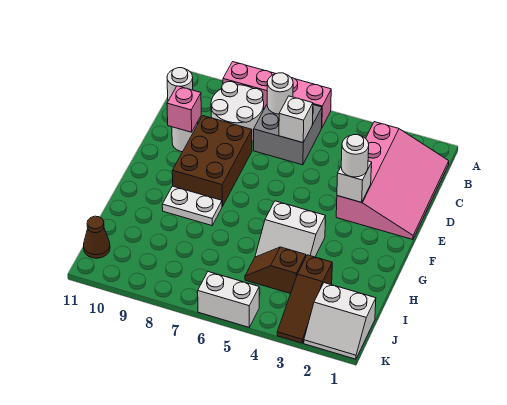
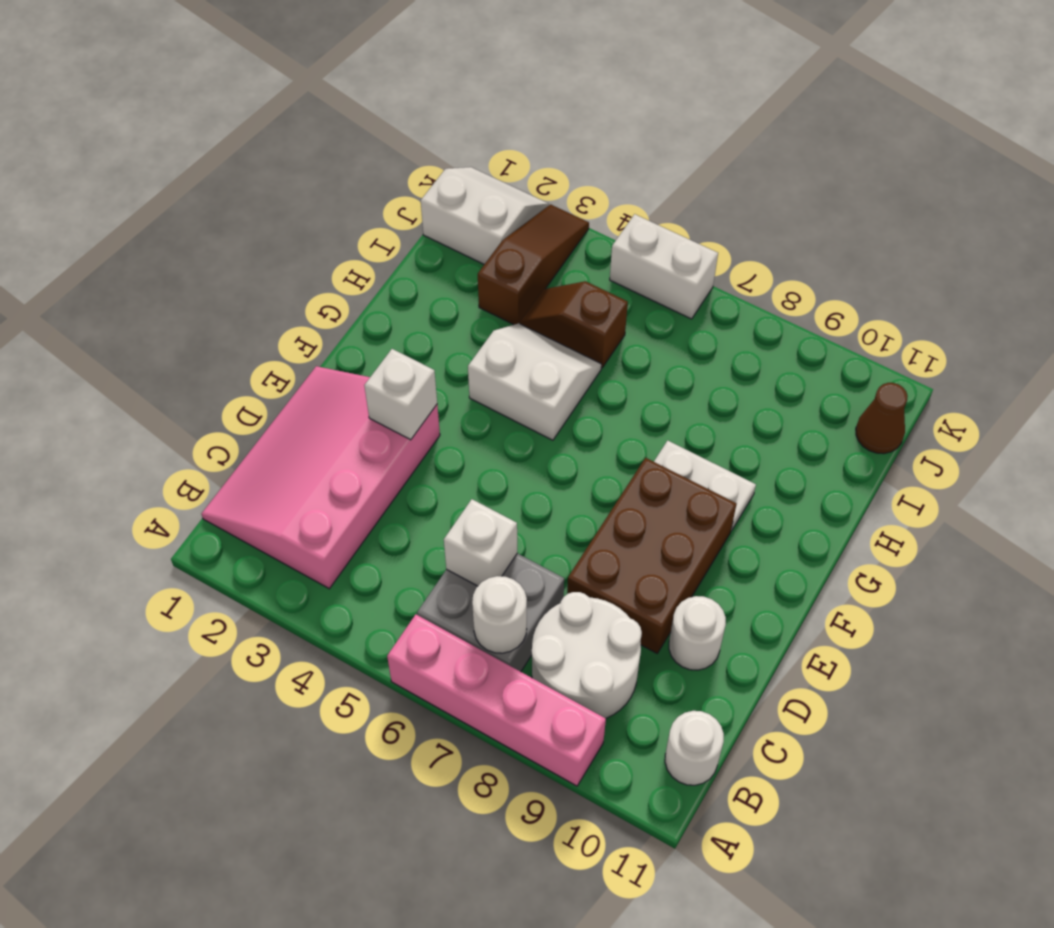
pink 1x1 brick [167,86,201,132] -> none
white 1x1 round brick [341,135,369,177] -> none
brown 1x2 slope [245,247,306,294] -> brown 1x2 slope turned to [520,281,628,368]

